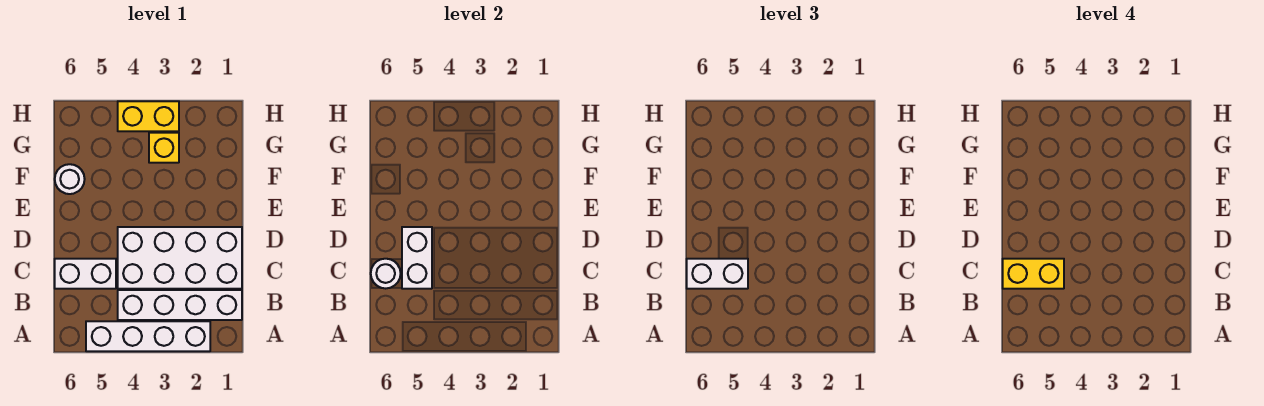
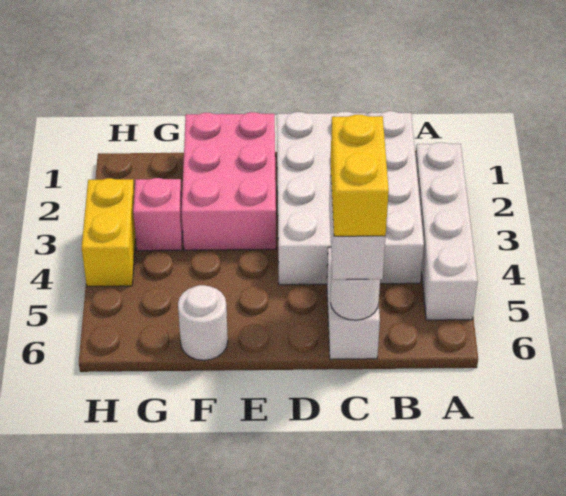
white 1x2 brick [402,227,432,289] -> none
none -> pink 2x3 brick [182,112,276,250]
yellow 1x1 brick [149,133,179,163] -> pink 1x1 brick [133,178,183,251]

